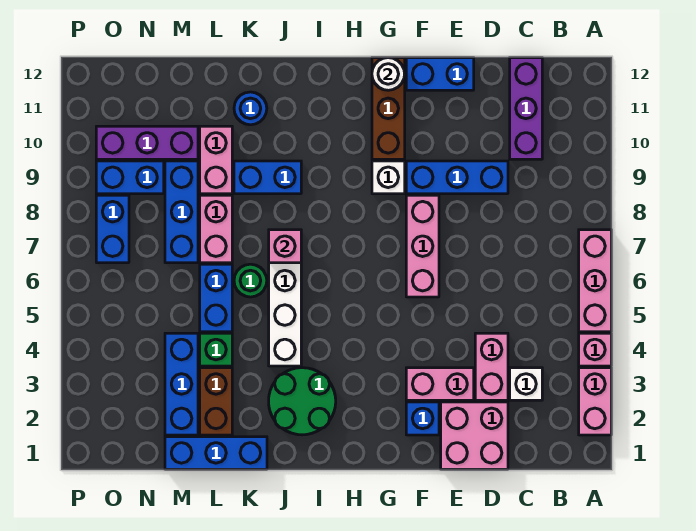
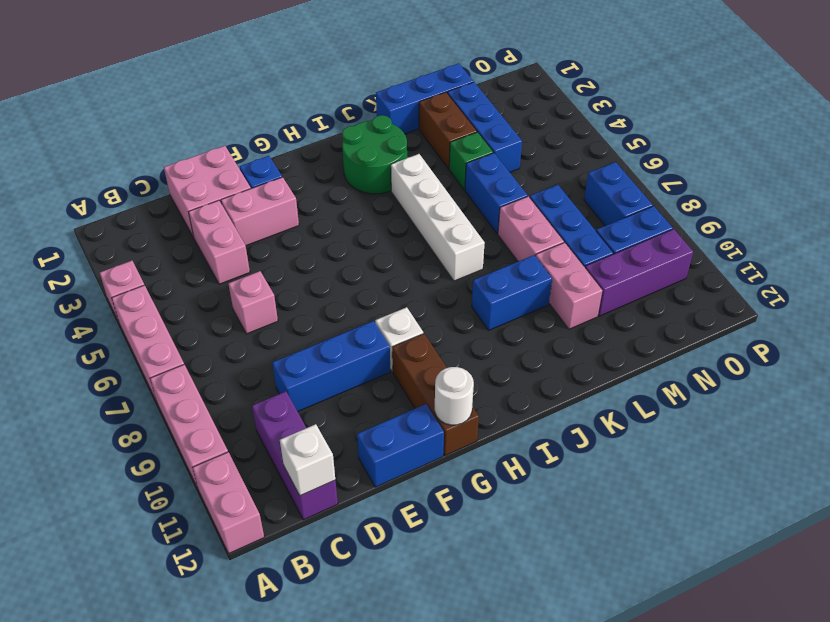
pink 1x2 brick [579,368,611,435] -> pink 1x2 brick moved to [192,452,264,553]
white 1x1 brick [510,368,542,400] -> white 1x1 brick moved to [280,424,335,496]
pink 1x3 brick [406,195,439,297] -> pink 1x3 brick moved to [150,365,228,488]
pink 1x1 brick [269,230,301,263] -> pink 1x1 brick moved to [228,271,278,334]
green 1x1 round brick [234,264,267,297] -> none
blue 1x1 round brick [234,92,267,125] -> none

